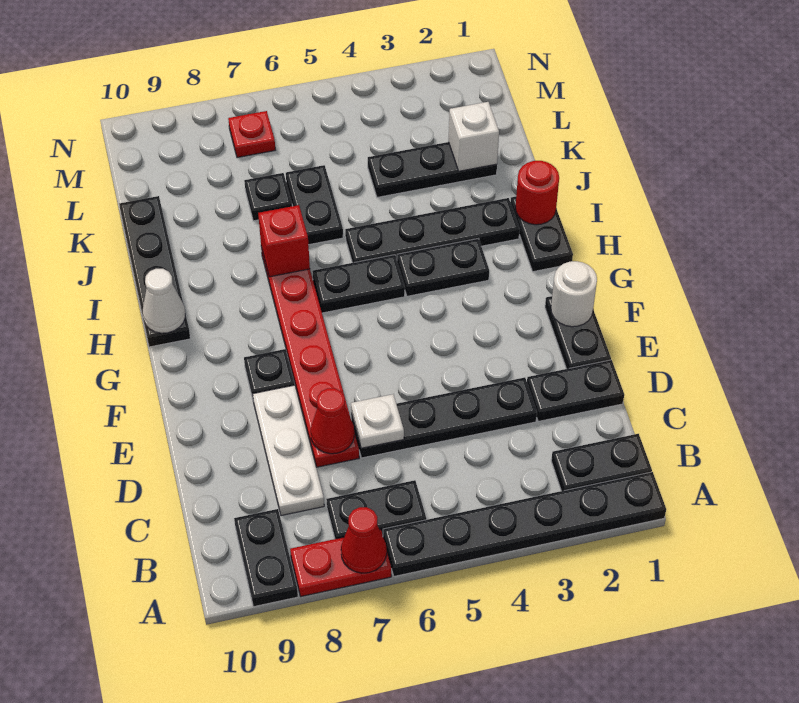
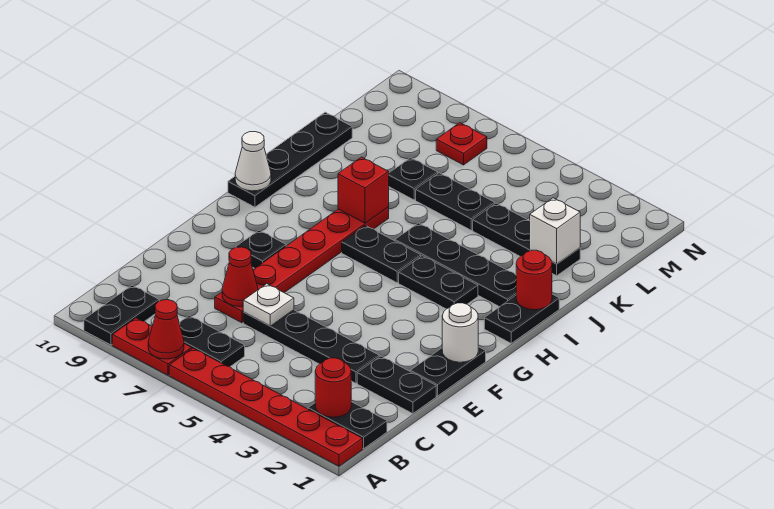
black 1x6 plate [383,472,666,576] -> red 1x6 plate [169,348,363,466]
none -> red 1x1 round brick [315,358,351,417]
white 1x3 plate [253,385,324,516] -> none
black 1x2 plate [286,165,343,245] -> black 1x2 plate turned to [416,173,495,230]

